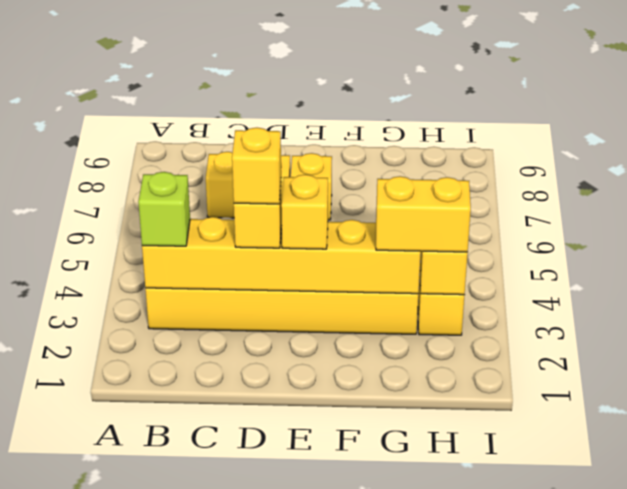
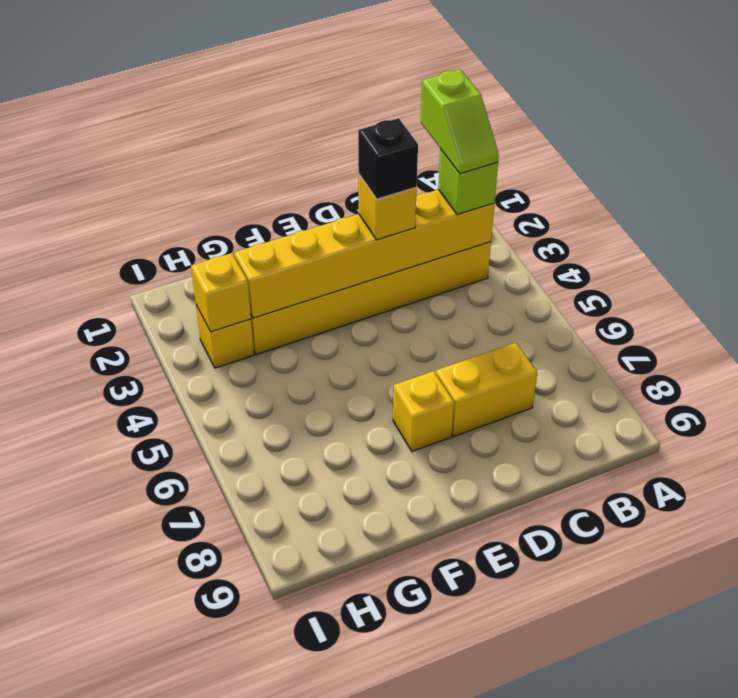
none -> lime 1x2 slope [421,69,499,174]
yellow 1x1 brick [232,128,281,204] -> black 1x1 brick [358,118,418,199]
yellow 1x1 brick [281,174,328,249] -> none
yellow 1x2 brick [376,176,471,252] -> none

